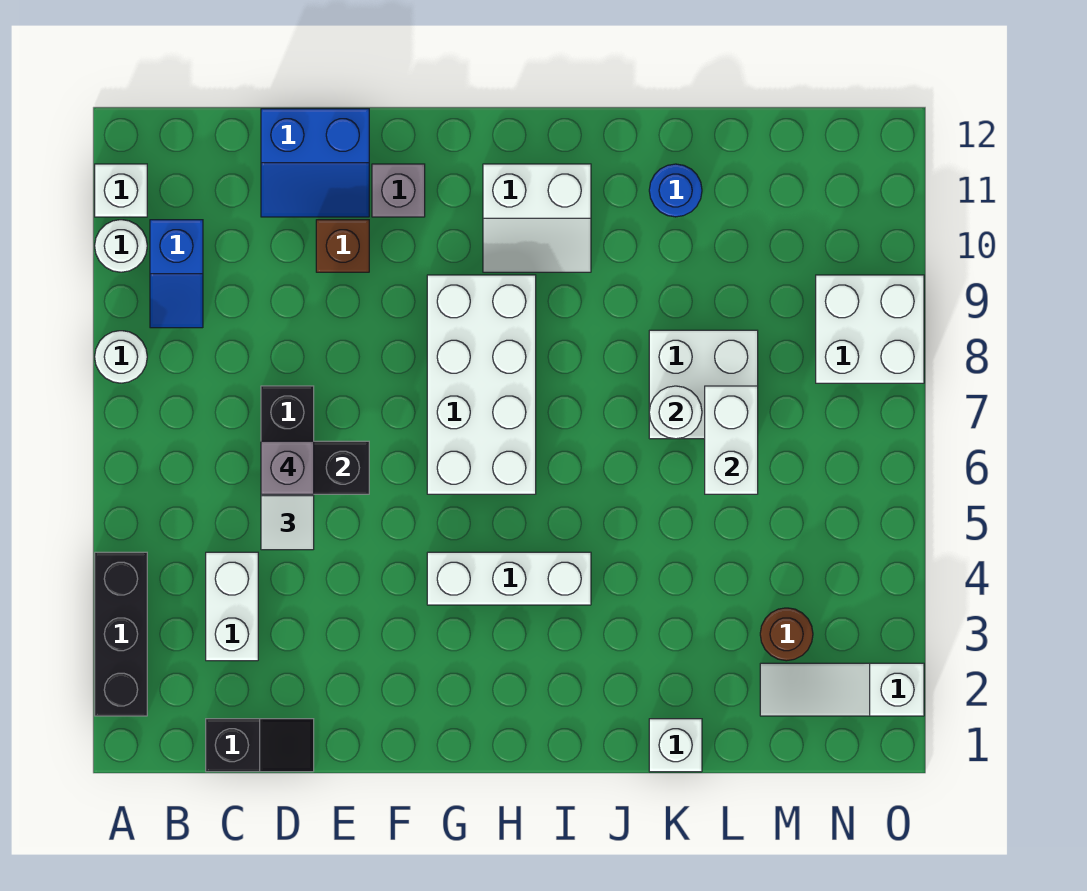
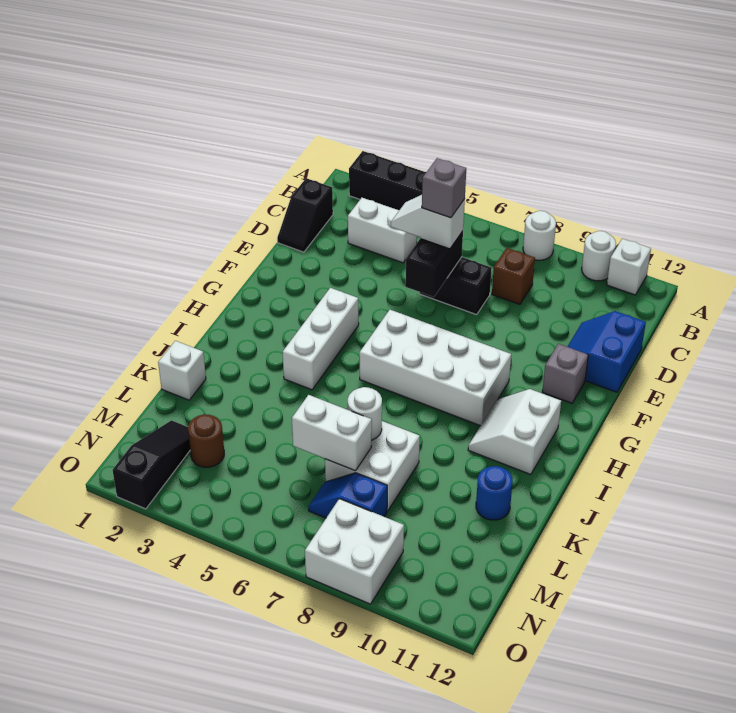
blue 1x2 slope [150,220,203,328] -> blue 1x2 slope moved to [309,473,387,518]
brown 1x1 brick [316,220,369,272] -> brown 1x1 brick moved to [492,248,535,304]
white 1x3 slope [760,663,924,716] -> black 1x3 slope [113,420,190,509]

